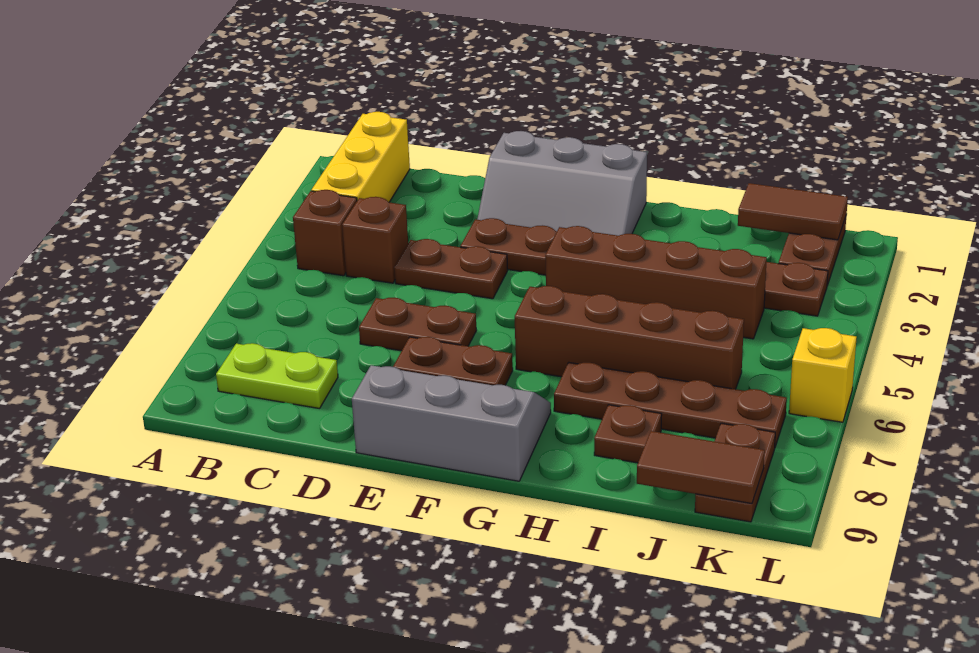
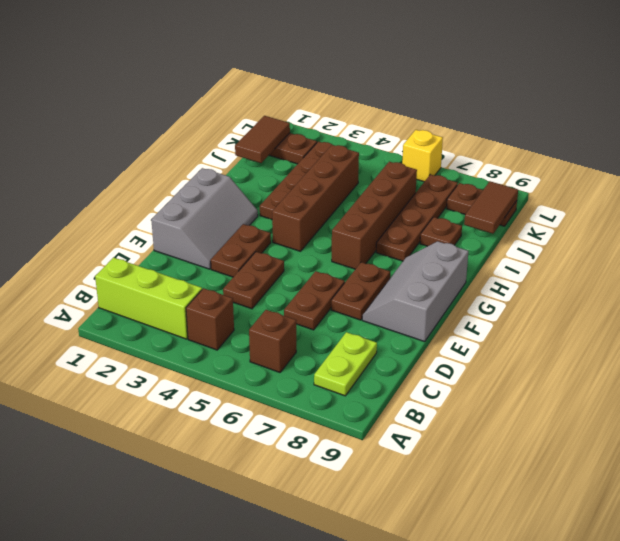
yellow 1x3 brick [311,112,410,202] -> lime 1x3 brick [95,257,202,339]
brown 1x1 brick [342,197,408,283] -> brown 1x1 brick moved to [249,310,296,372]

